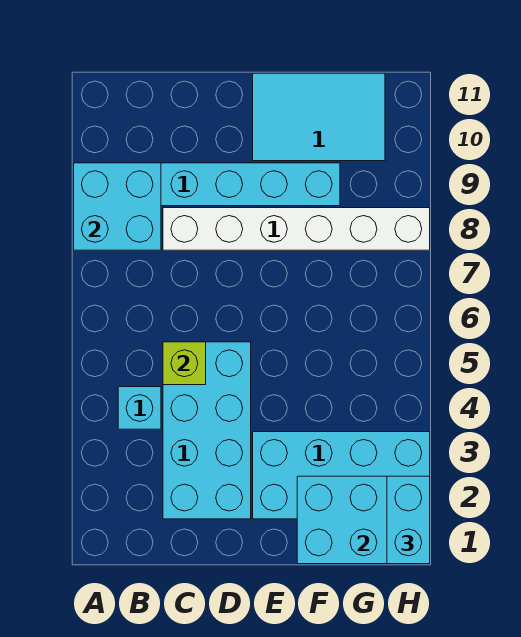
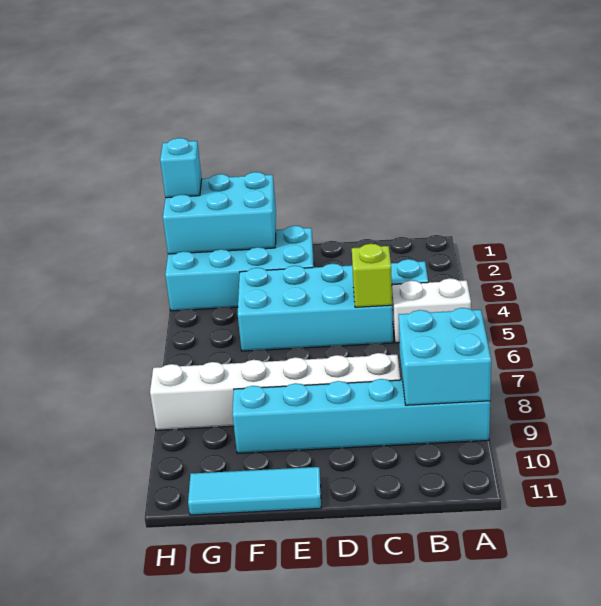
none -> white 1x2 brick [392,278,471,343]
cyan 2x4 brick [163,342,251,519] -> cyan 2x4 brick turned to [238,264,393,351]
cyan 2x3 tile [253,73,385,161] -> cyan 1x3 tile [188,467,321,515]
cyan 1x2 brick [387,476,430,564] -> cyan 1x1 brick [160,138,202,198]

